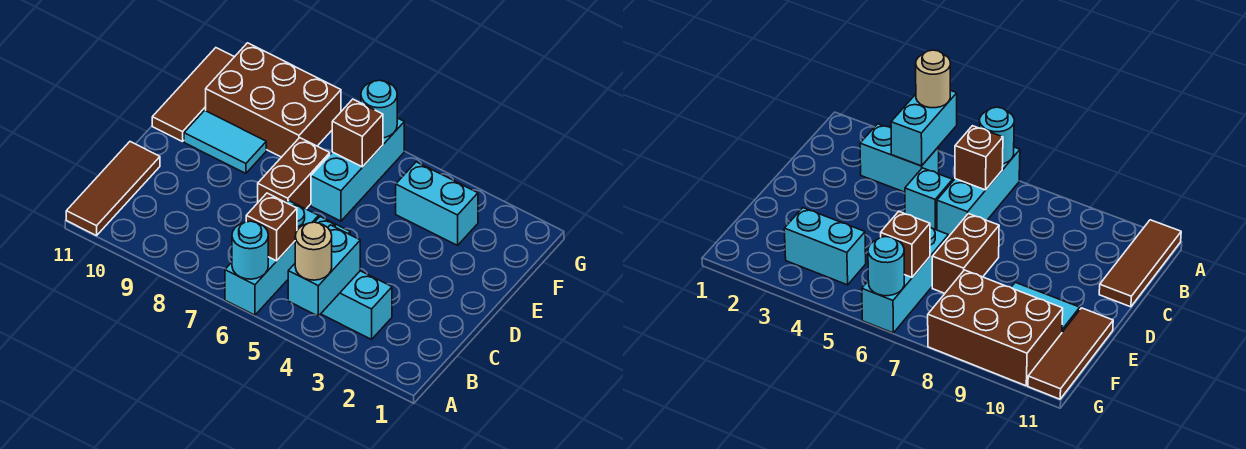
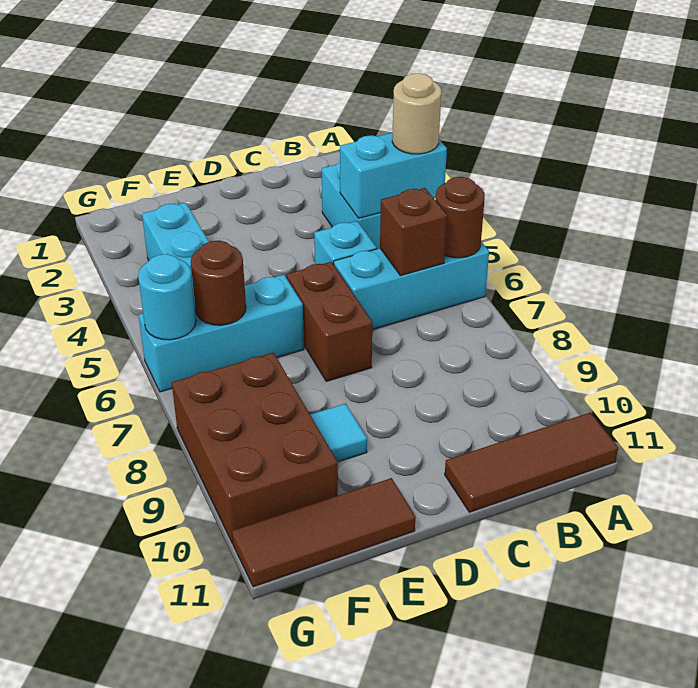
cyan 1x1 round brick [232,221,268,279] -> brown 1x1 round brick [436,177,485,258]
brown 1x2 brick [258,138,330,209] -> brown 1x2 brick turned to [287,262,372,381]
cyan 1x2 tile [184,110,266,173] -> cyan 1x1 tile [310,404,367,462]
brown 1x1 brick [332,99,383,167] -> brown 1x1 round brick [191,240,246,325]

